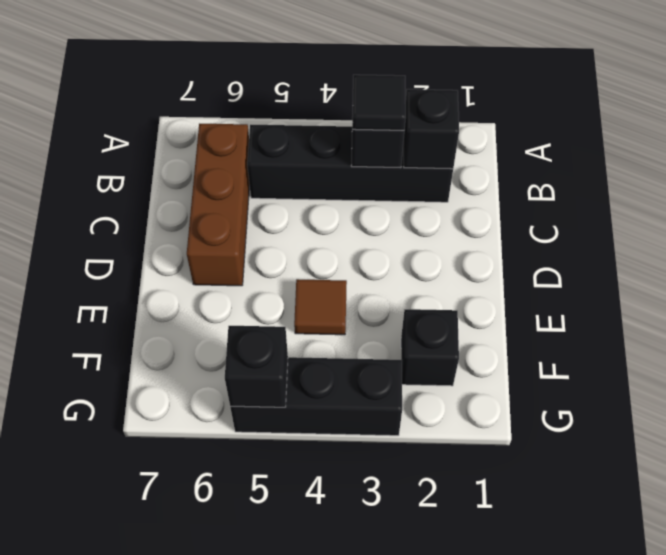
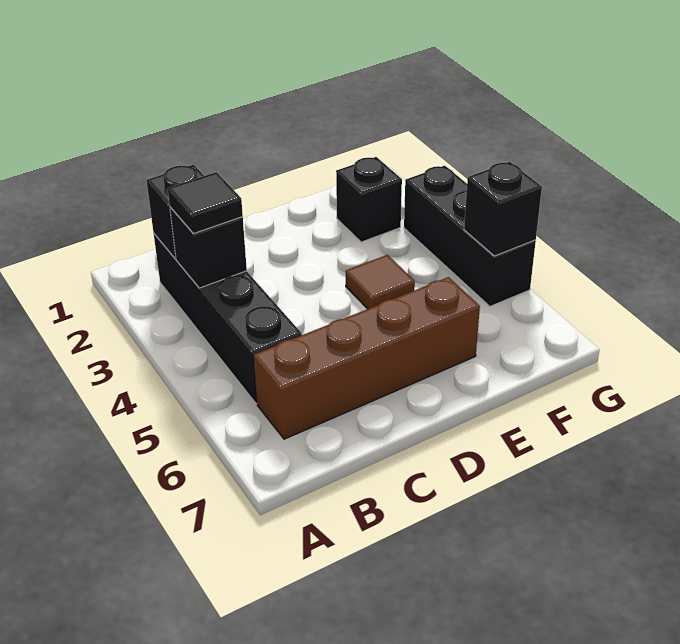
brown 1x3 brick [187,124,250,286] -> brown 1x4 brick [254,277,480,439]

